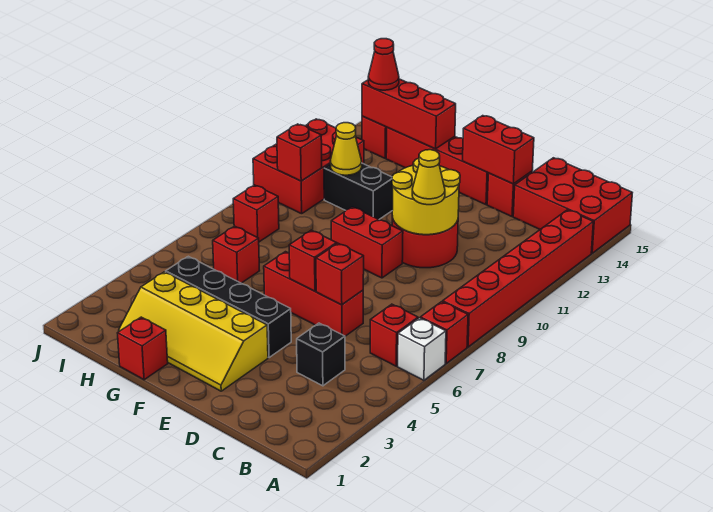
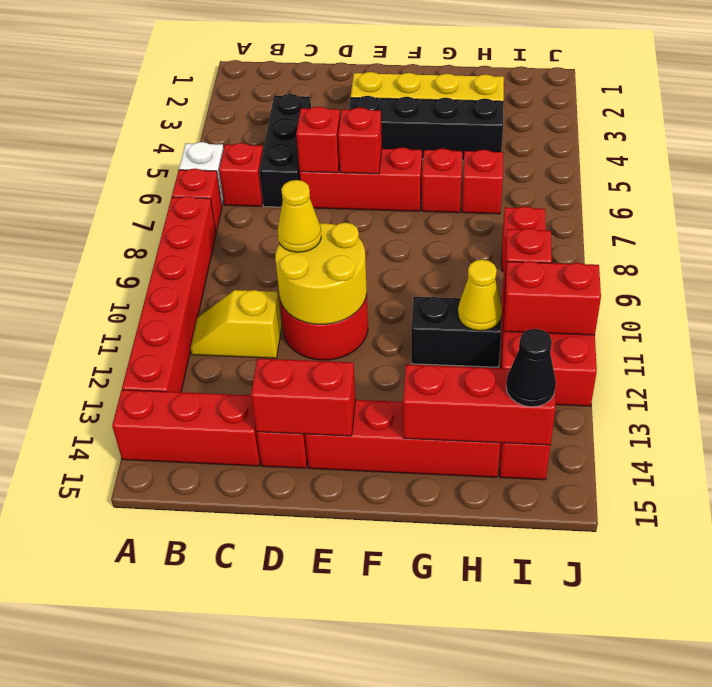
red 2x3 brick [513,158,632,253] -> red 1x3 brick [112,390,260,466]
none -> yellow 1x2 slope [190,290,282,358]
black 1x1 brick [297,323,345,386] -> black 1x3 brick [259,94,311,207]
red 1x2 brick [331,207,403,278] -> red 1x2 brick moved to [504,261,601,335]
red 1x1 brick [118,317,168,380] -> red 1x1 brick moved to [422,149,462,213]
red 1x1 cone [368,39,399,90] -> black 1x1 cone [506,329,556,407]

